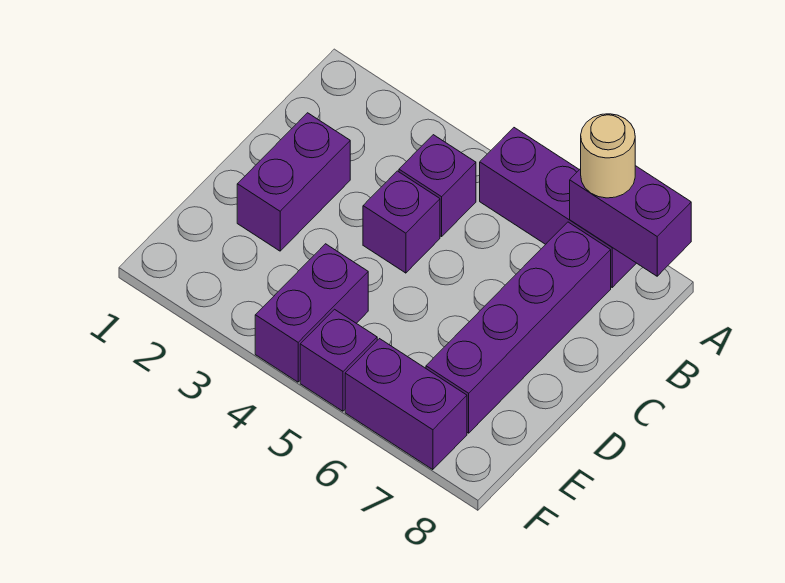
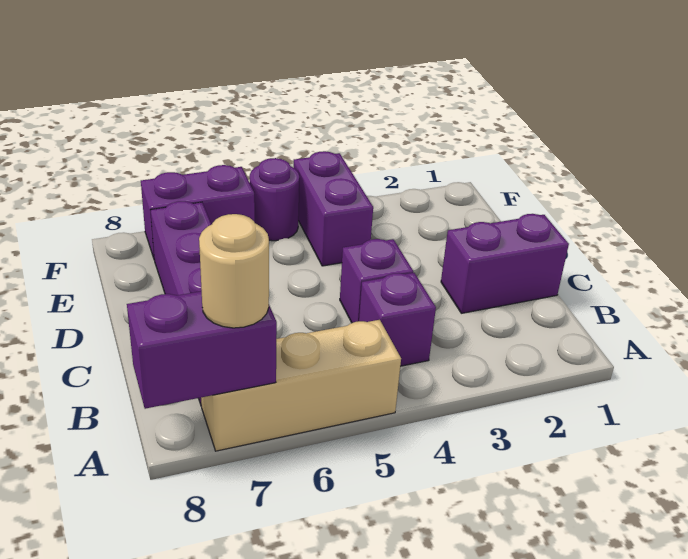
purple 1x3 brick [480,128,636,287] -> tan 1x3 brick [201,320,401,451]
purple 1x2 brick [237,113,350,251] -> purple 1x2 brick turned to [441,214,569,313]
purple 1x1 brick [300,309,377,411] -> purple 1x1 round brick [250,158,299,241]

